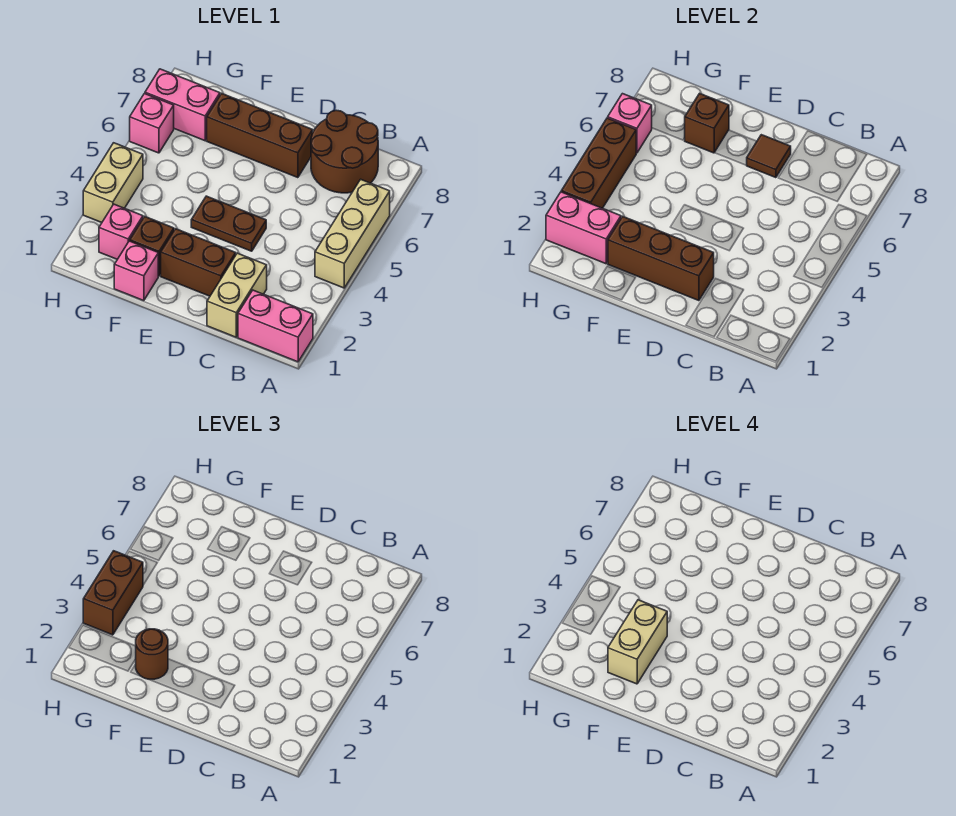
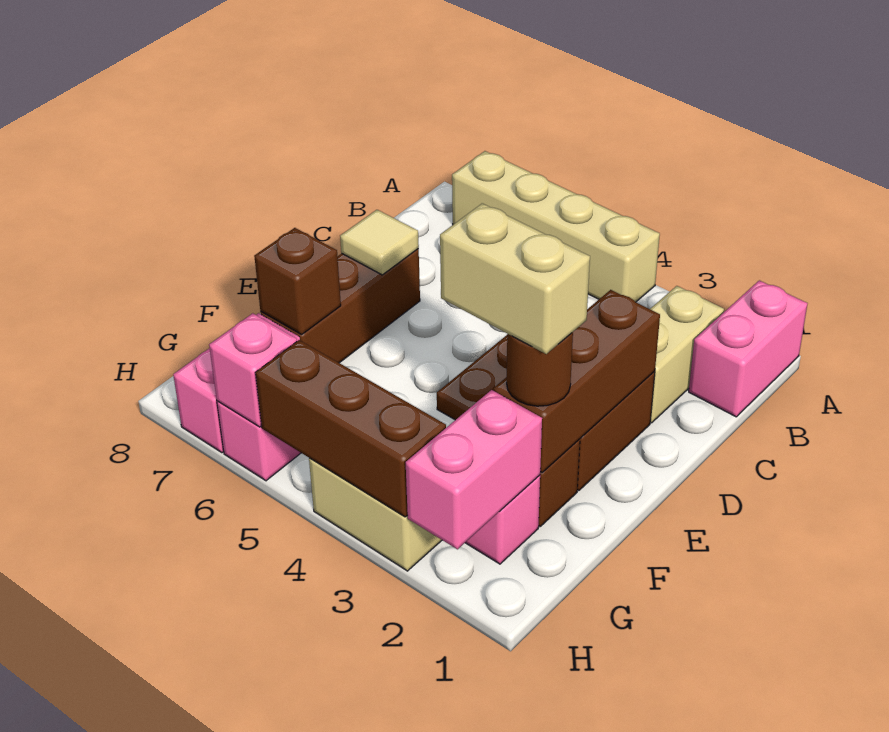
tan 1x3 brick [315,179,390,288] -> tan 1x4 brick [452,151,660,302]
brown 2x2 round brick [311,110,378,193] -> none
tan 1x2 brick [207,253,267,337] -> tan 1x2 brick turned to [650,286,724,423]
brown 1x1 tile [746,135,791,178] -> tan 1x1 tile [340,210,419,275]
pink 1x1 brick [114,241,158,301] -> none
brown 1x2 brick [83,551,143,635] -> none

